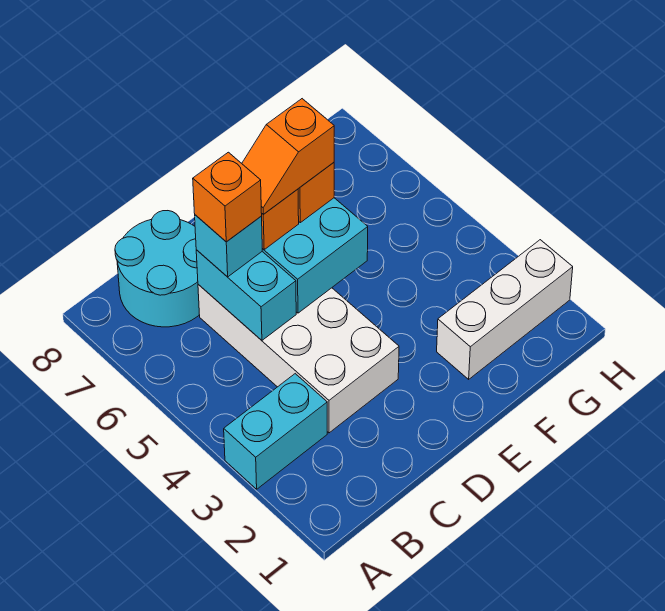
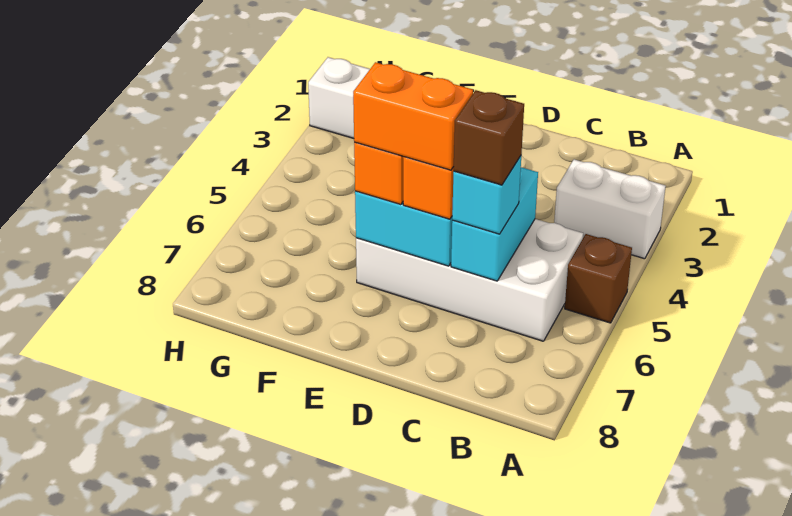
cyan 1x2 brick [224,374,327,489] -> white 1x2 brick [554,159,666,259]
none -> brown 1x1 brick [565,234,632,323]
cyan 2x2 round brick [115,211,199,327] -> none
white 2x4 brick [198,284,399,433] -> white 2x4 brick turned to [356,219,583,341]
orange 1x1 brick [193,152,262,242] -> brown 1x1 brick [454,90,524,185]
orange 1x2 slope [242,99,334,214] -> orange 1x2 brick [353,62,473,170]

